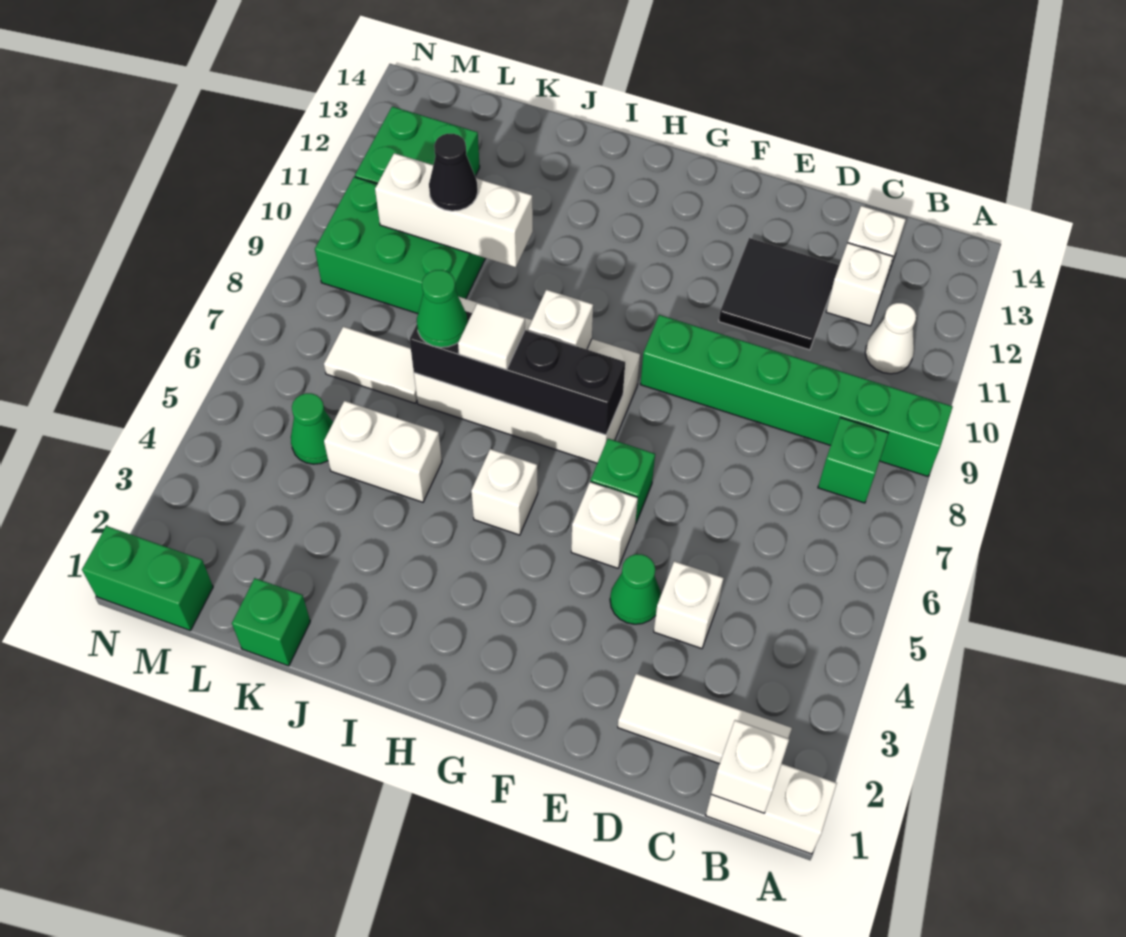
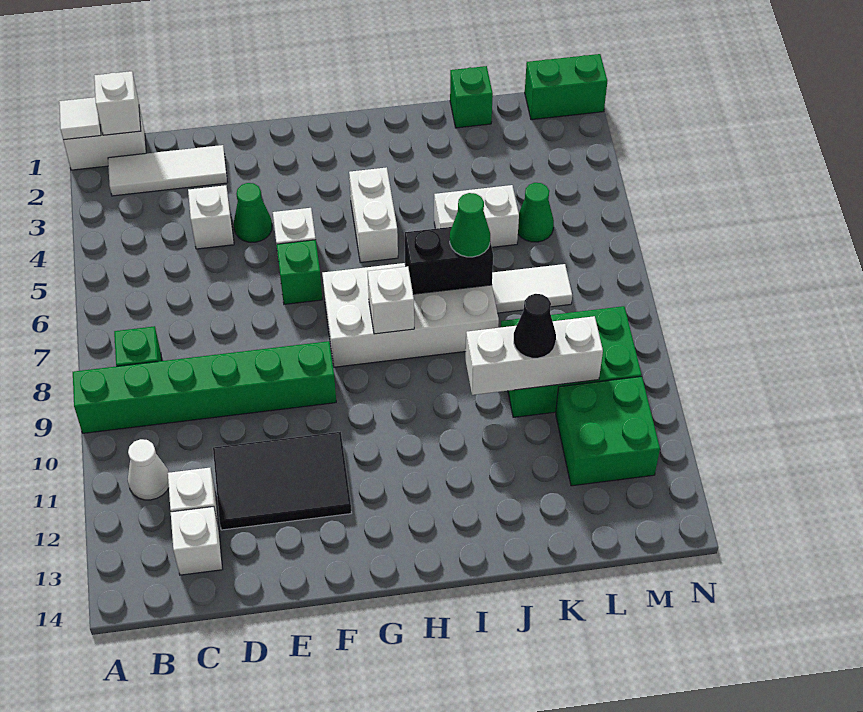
black 2x2 tile [719,238,839,350] -> black 2x3 tile [213,432,351,530]
black 1x4 brick [410,311,625,435] -> black 1x2 brick [404,227,493,294]
white 1x1 brick [471,449,538,535] -> white 1x2 brick [349,167,398,263]
white 1x1 tile [458,303,525,370] -> white 1x1 tile moved to [59,97,101,140]

